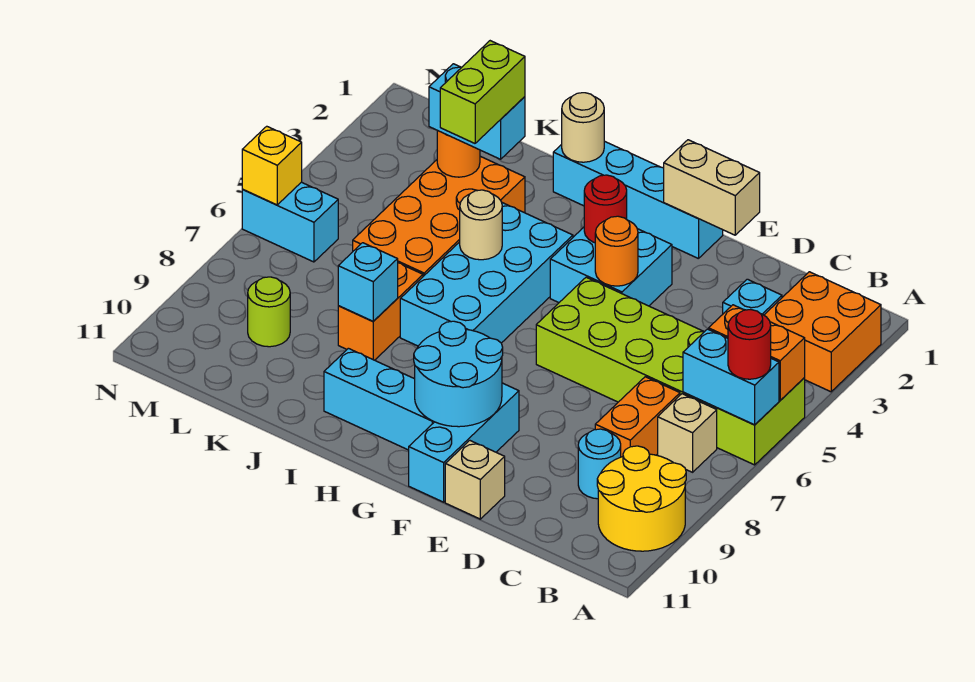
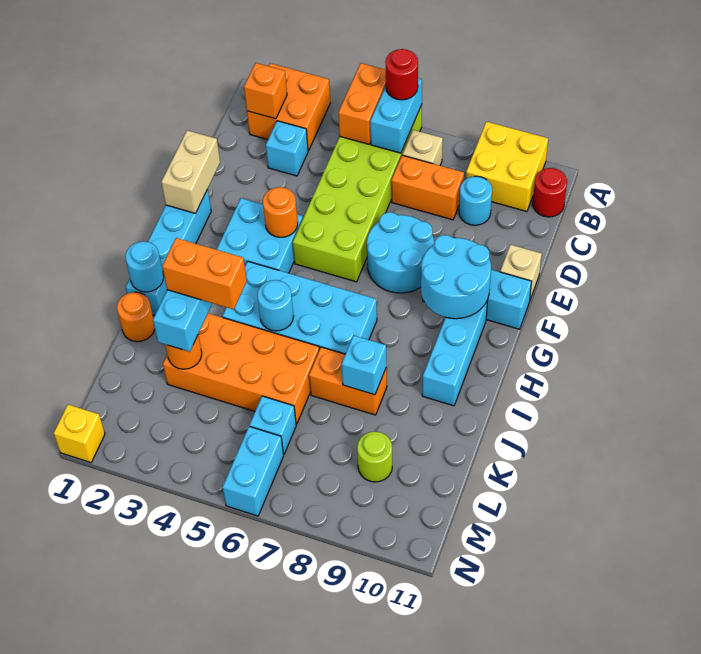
yellow 2x2 round brick [597,446,686,551] -> yellow 2x2 brick [466,122,548,212]
none -> orange 1x1 brick [244,63,287,119]
none -> cyan 2x2 round brick [367,212,434,293]
red 1x1 round brick [584,175,627,243] -> red 1x1 round brick moved to [533,168,567,217]
tan 1x1 round brick [562,93,604,162] -> cyan 1x1 round brick [125,241,164,292]
tan 1x1 round brick [460,190,502,260] -> cyan 1x1 round brick [257,280,294,331]
none -> orange 1x1 round brick [117,292,155,342]
lime 1x2 brick [440,41,525,143] -> orange 1x2 brick [162,238,247,309]
none -> cyan 1x1 brick [250,396,296,454]
yellow 1x1 brick [242,126,302,205] -> yellow 1x1 brick moved to [54,405,105,463]

